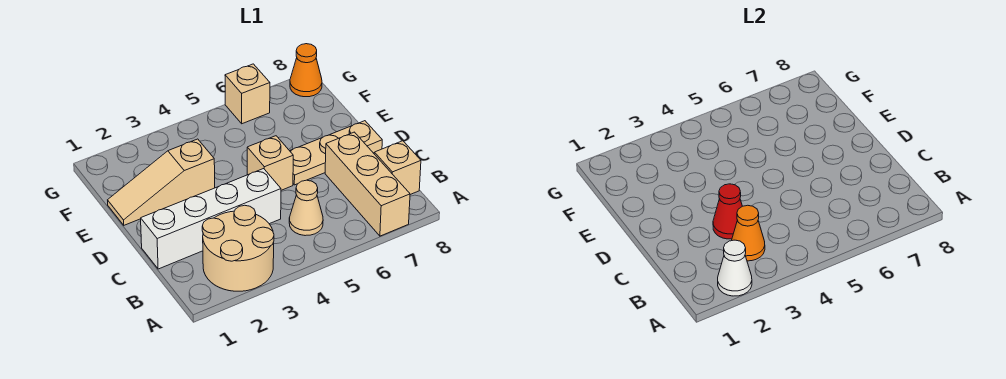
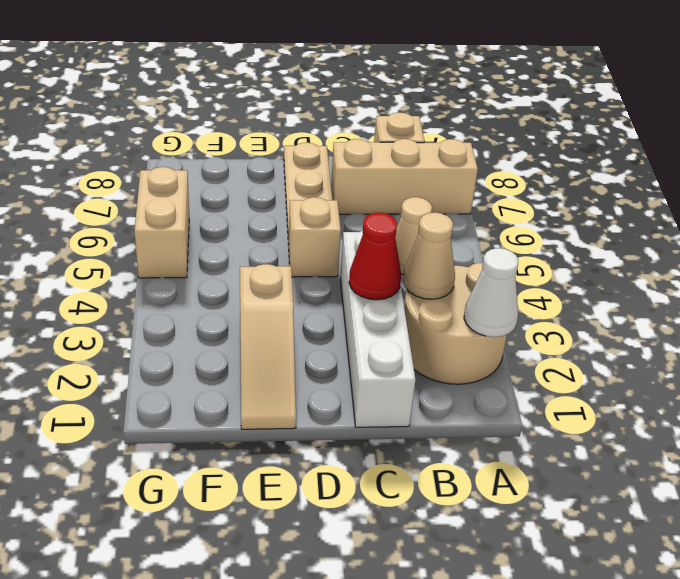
orange 1x1 cone [732,205,765,261] -> tan 1x1 cone [403,213,455,299]
tan 1x1 brick [225,64,270,124] -> tan 1x2 brick [135,167,189,278]
orange 1x1 cone [290,44,322,97] -> none

